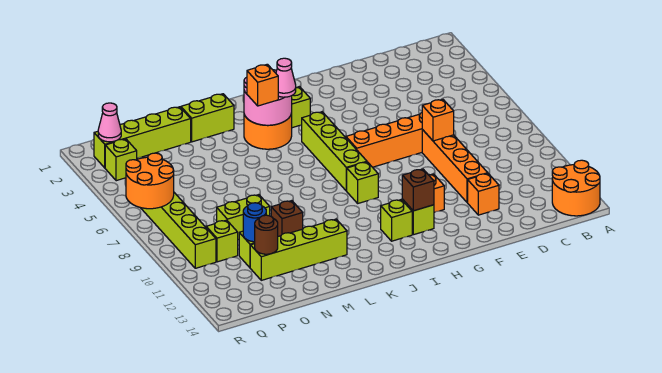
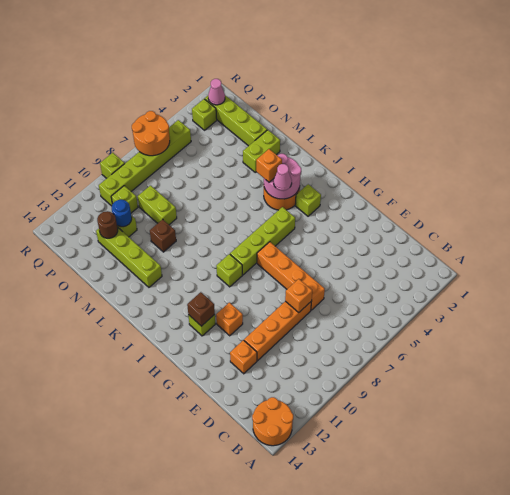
lime 1x1 brick [381,200,412,241] -> lime 1x1 brick moved to [100,153,125,178]
lime 1x2 brick [181,94,234,142] -> lime 1x2 brick turned to [243,130,280,172]

